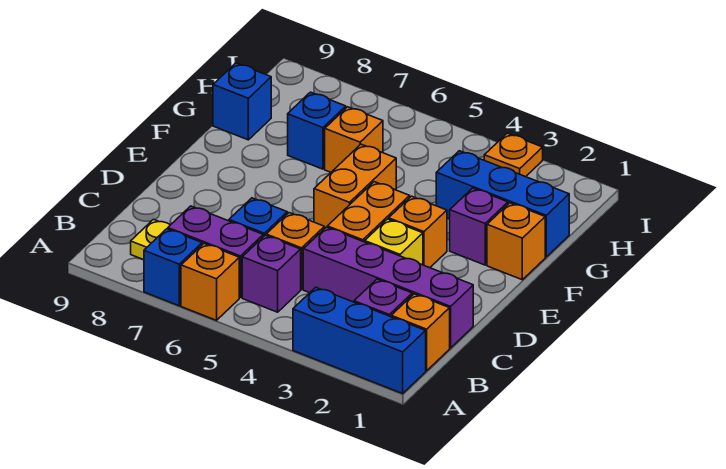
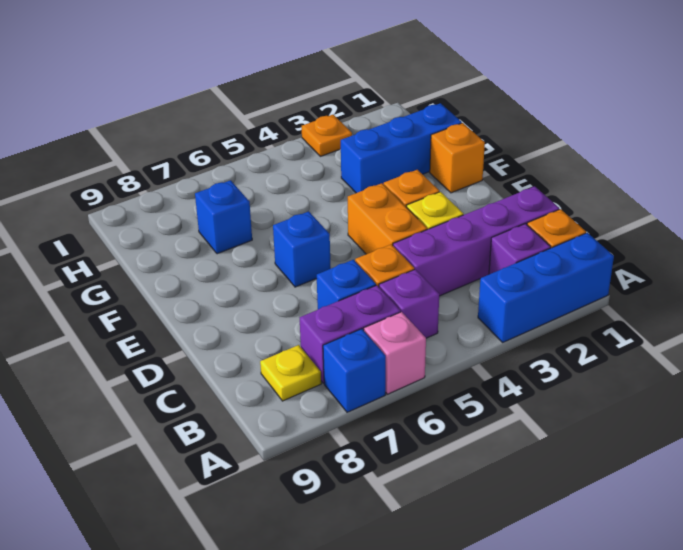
orange 1x1 brick [181,244,239,320] -> pink 1x1 brick [364,312,426,394]
orange 1x2 brick [314,144,396,229] -> none
purple 1x1 brick [450,188,508,265] -> none
orange 1x1 brick [325,107,383,172] -> none
blue 1x1 brick [213,63,271,140] -> blue 1x1 brick moved to [273,211,331,287]

